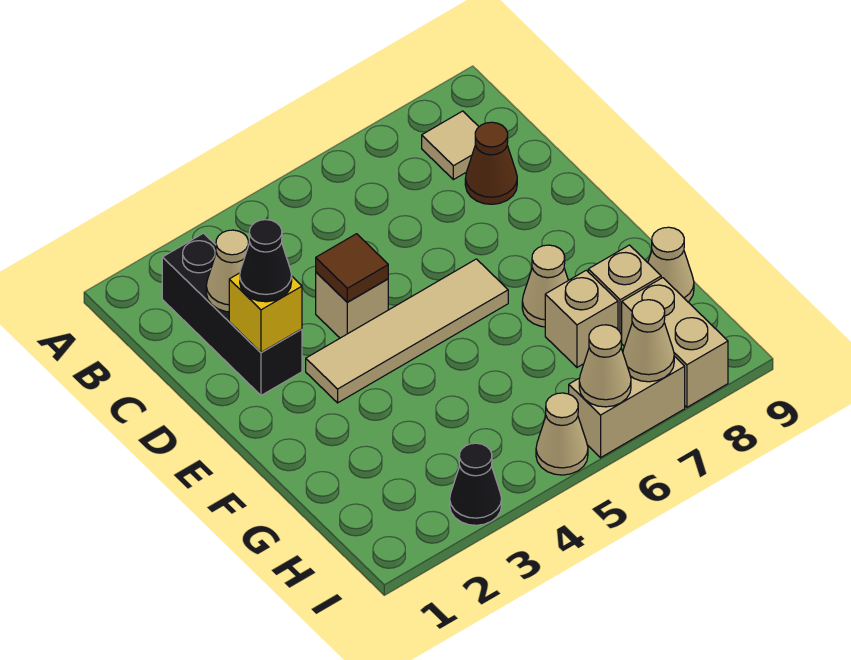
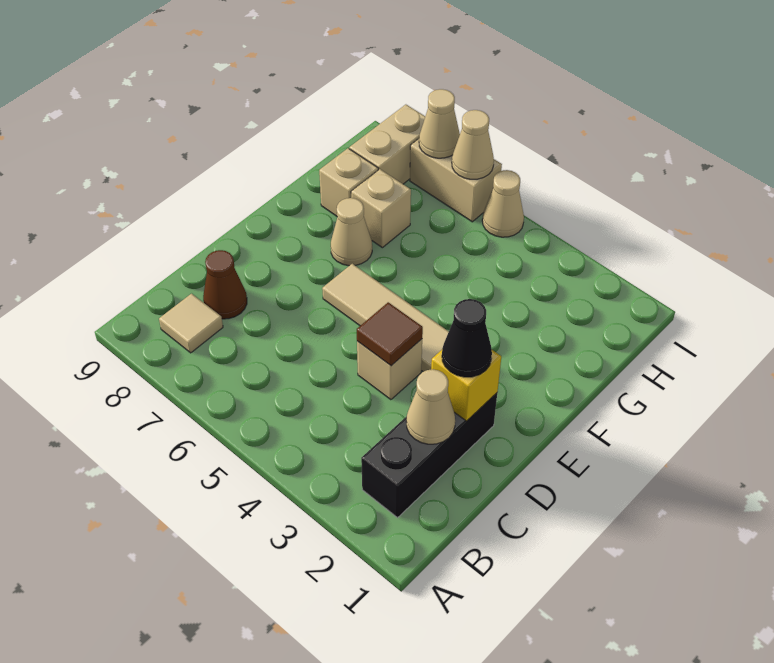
tan 1x1 cone [648,227,694,302] -> none
black 1x1 cone [450,443,502,525] -> none

